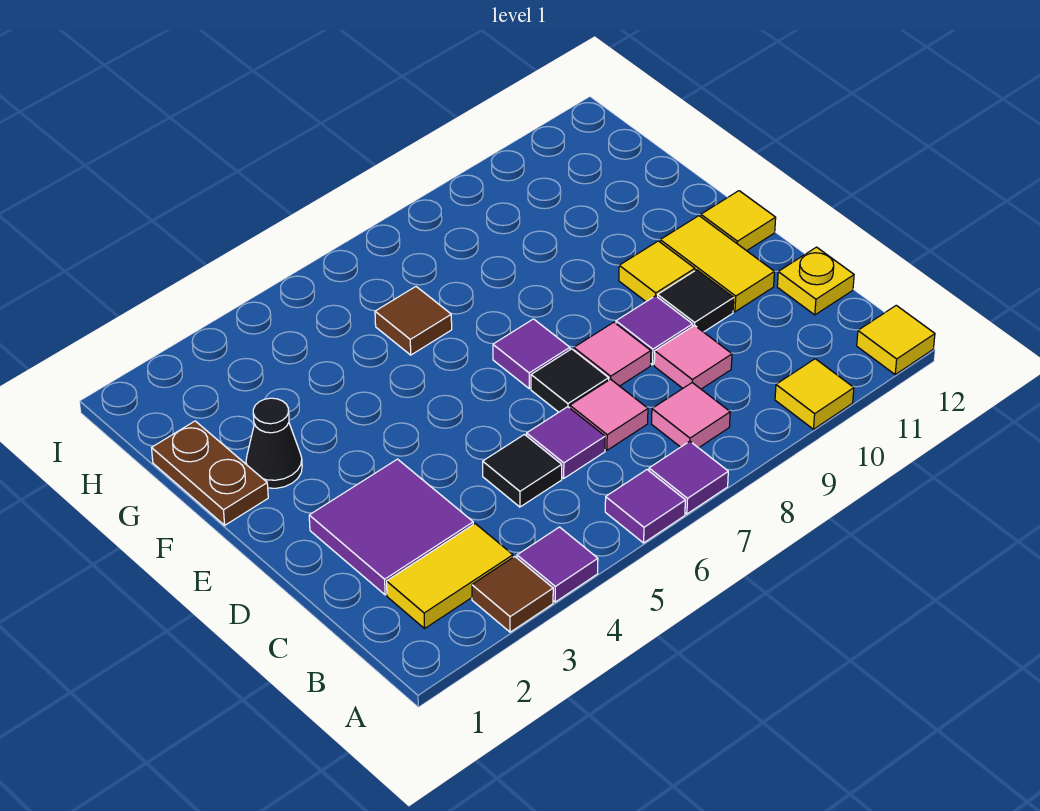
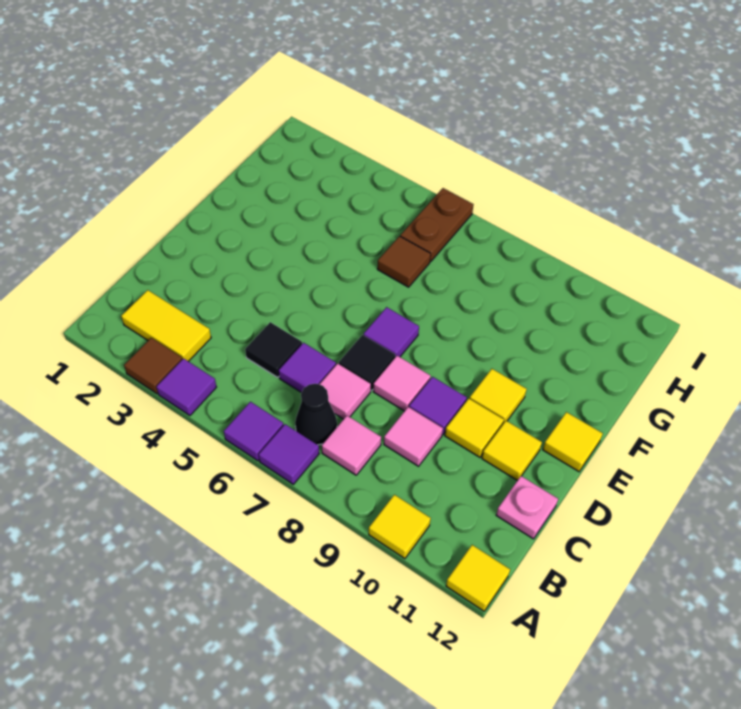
purple 2x2 tile [309,459,473,595] -> none
yellow 1x1 plate [777,247,854,315] -> pink 1x1 plate [496,476,558,539]
black 1x1 tile [658,270,734,332] -> yellow 1x1 tile [445,399,504,457]
yellow 1x2 tile [660,216,774,312] -> yellow 1x1 tile [482,421,542,480]
brown 1x2 plate [152,421,268,525] -> brown 1x2 plate moved to [400,188,474,262]
black 1x1 cone [246,398,302,488] -> black 1x1 cone moved to [295,384,337,445]

